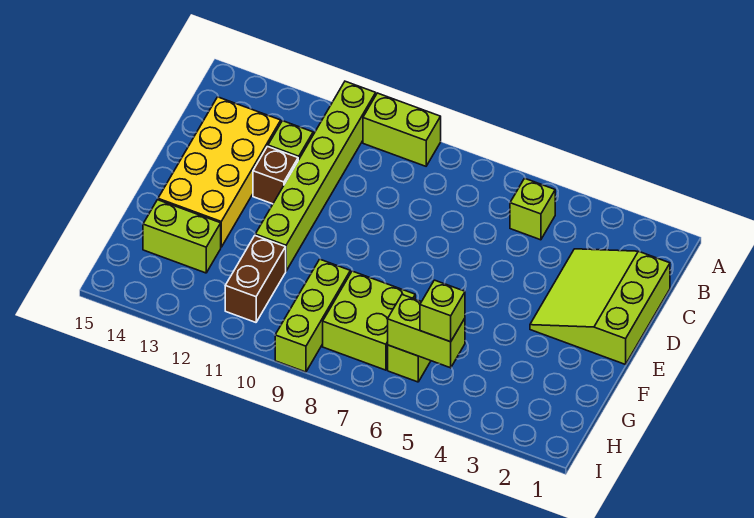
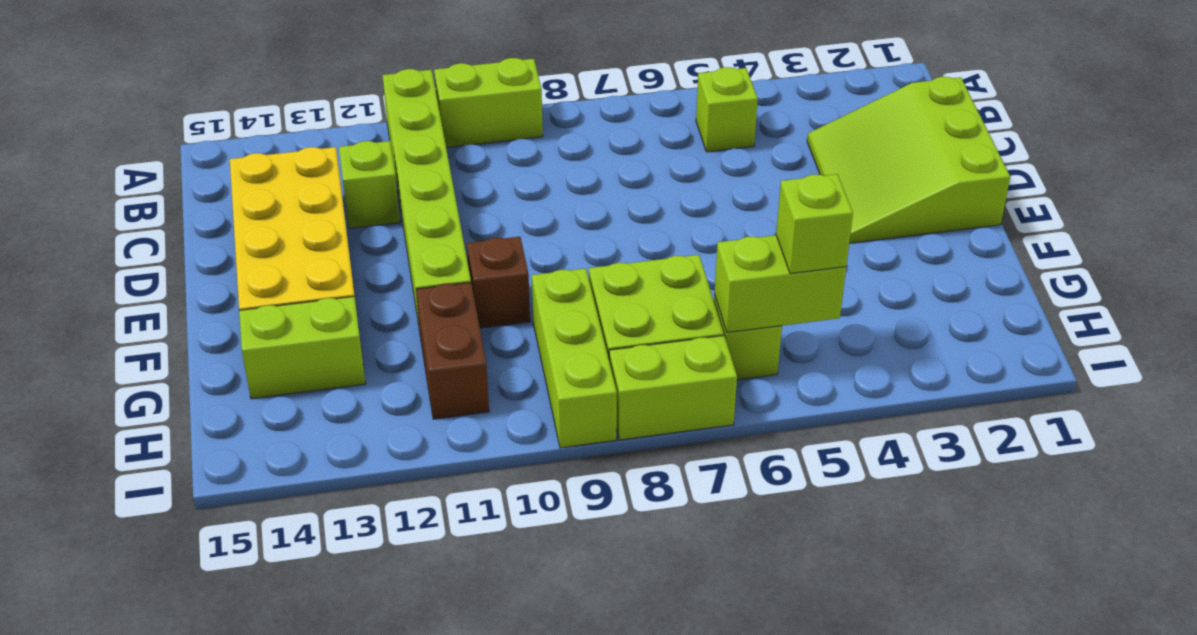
brown 1x1 brick [253,147,298,204] -> brown 1x1 brick moved to [467,237,530,328]
none -> lime 1x2 brick [609,336,737,440]

